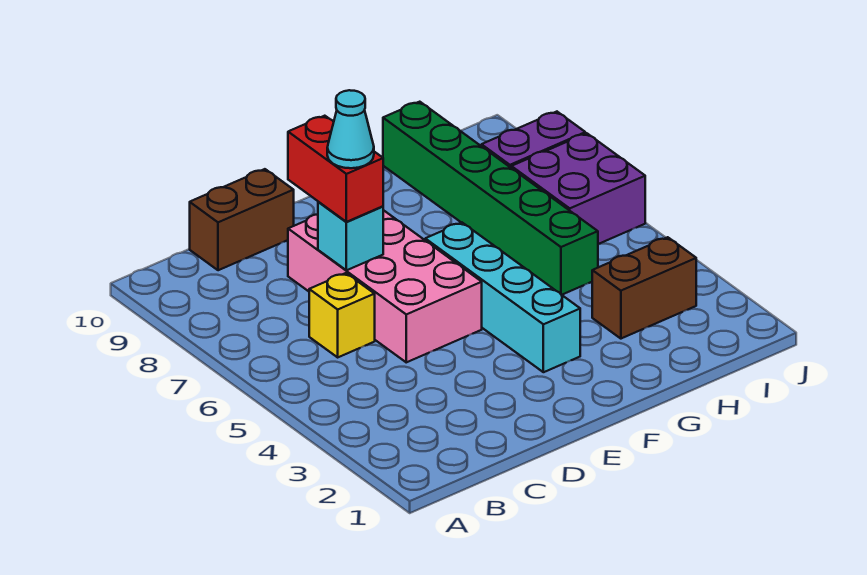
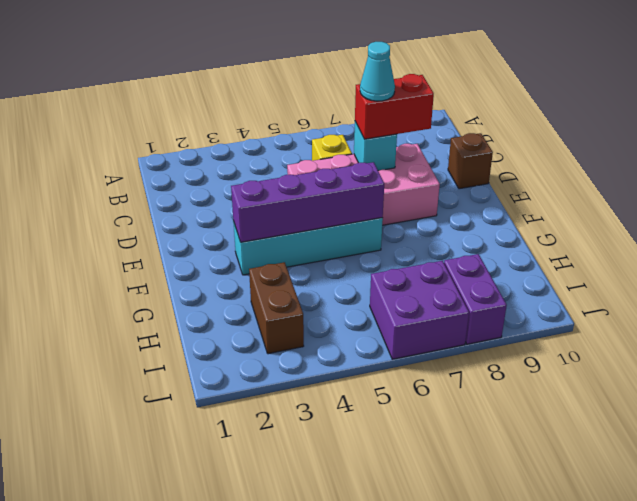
brown 1x2 brick [190,169,294,270] -> brown 1x1 brick [448,133,493,189]
none -> purple 1x4 brick [231,162,384,242]
green 1x6 brick [383,102,598,295] -> none

